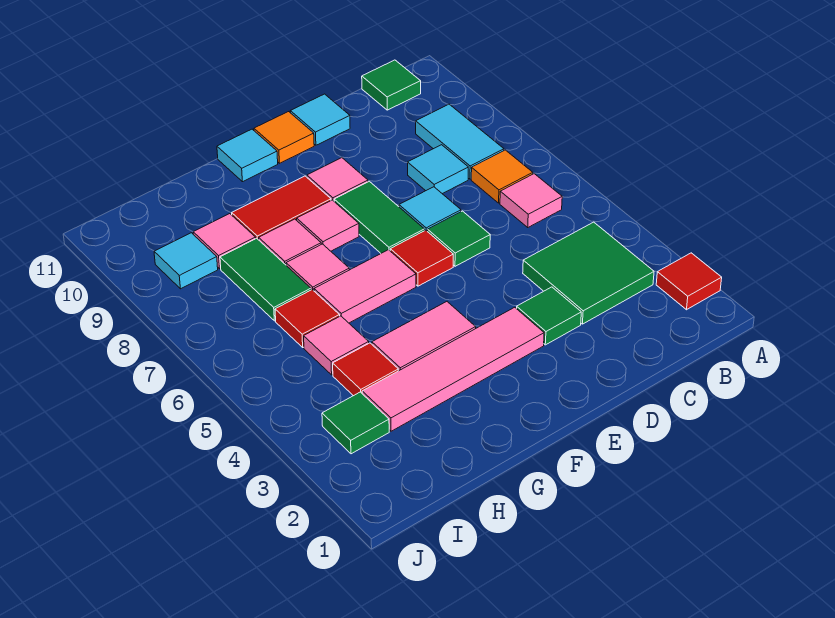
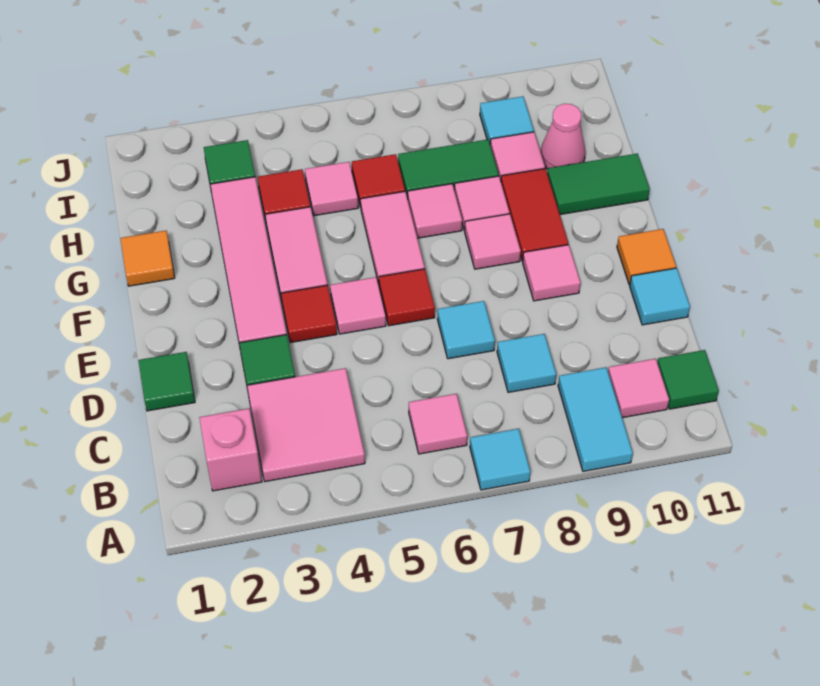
red 1x1 tile [656,253,722,310] -> red 1x1 tile moved to [281,285,337,343]
none -> pink 1x1 brick [199,409,262,491]
green 2x2 tile [523,222,654,324] -> pink 2x2 tile [247,368,365,482]
orange 1x1 tile [471,150,533,203] -> orange 1x1 tile moved to [120,231,175,286]
cyan 1x2 tile [416,104,504,179] -> cyan 1x2 tile turned to [558,367,633,471]
none -> pink 1x1 tile [608,359,669,418]
green 1x1 tile [428,211,490,266] -> green 1x1 tile moved to [138,352,195,411]
none -> pink 1x1 tile [330,277,386,334]
green 1x2 tile [334,181,424,253] -> green 1x2 tile moved to [547,154,650,215]
cyan 1x1 tile [217,129,278,182] -> cyan 1x1 tile moved to [470,429,530,490]
none -> pink 1x1 cone [541,104,586,169]

